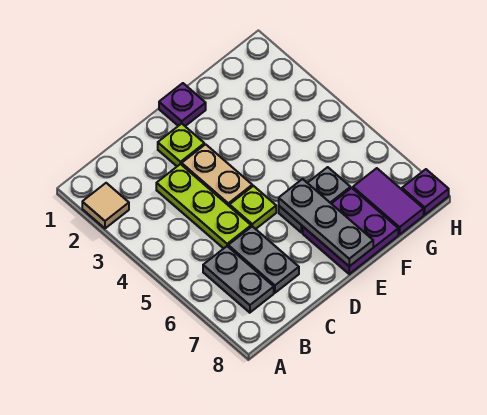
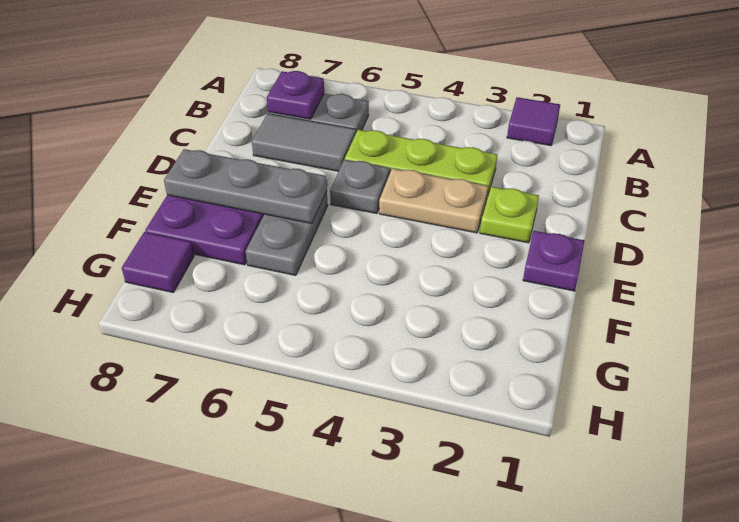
tan 1x1 tile [82,183,129,228] -> purple 1x1 tile [507,97,560,146]
grey 1x2 plate [228,226,299,293] -> grey 1x2 tile [252,114,356,171]
lime 1x1 plate [230,186,276,229] -> grey 1x1 plate [330,160,390,214]
purple 1x2 tile [353,168,424,235] -> purple 1x1 tile [122,232,194,292]
purple 1x1 plate [402,169,449,215] -> purple 1x1 plate moved to [267,71,324,119]

